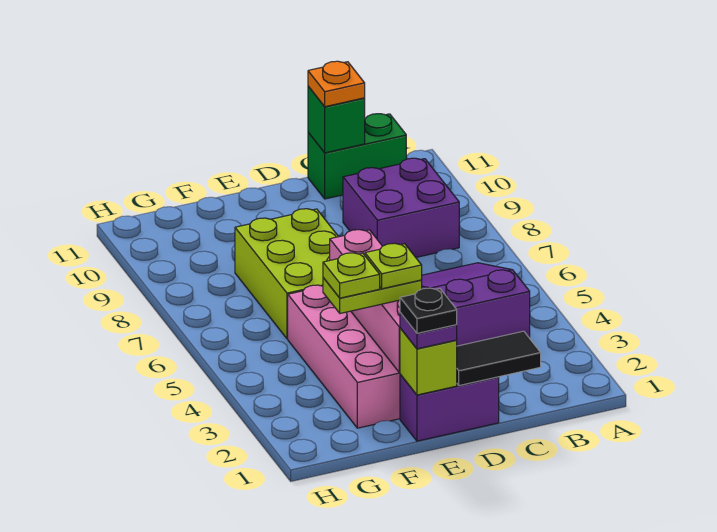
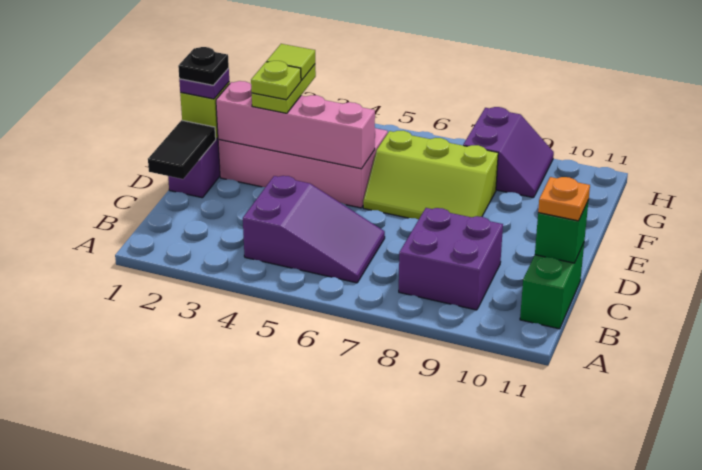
lime 2x3 brick [235,209,338,339] -> lime 2x3 slope [363,131,498,220]
lime 1x1 plate [323,253,380,298] -> lime 1x1 tile [267,44,315,81]
none -> purple 2x2 slope [463,107,554,198]

